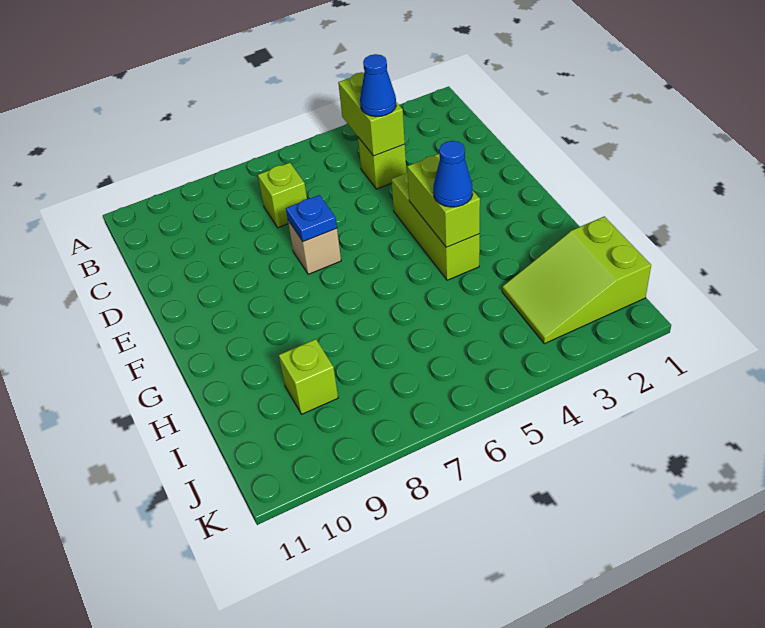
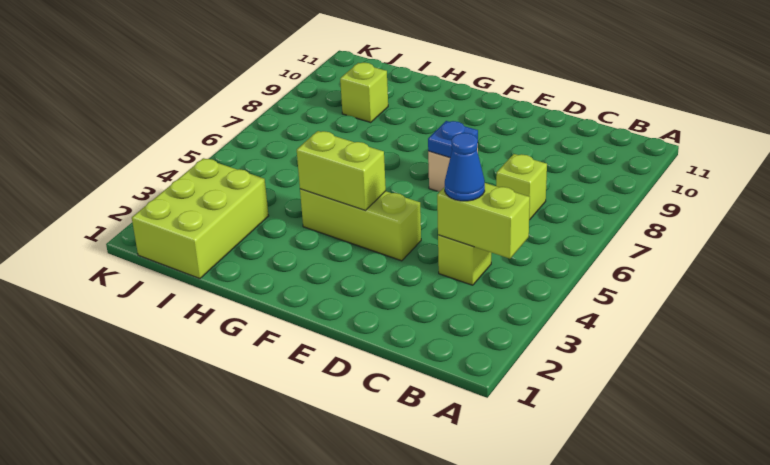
blue 1x1 cone [433,141,473,207] -> none
lime 2x3 slope [502,216,651,344] -> lime 2x3 brick [132,158,269,279]

